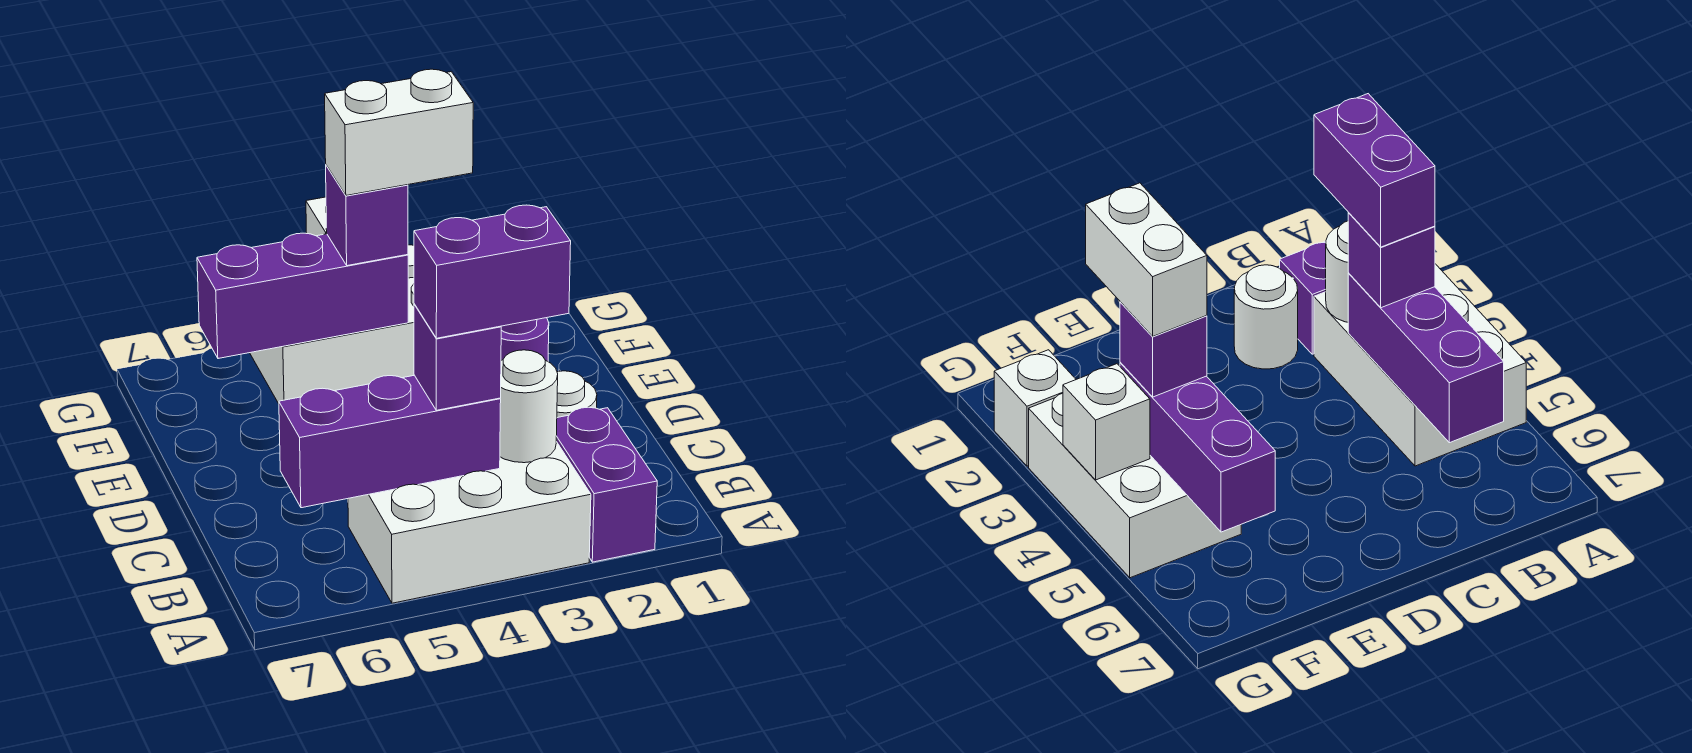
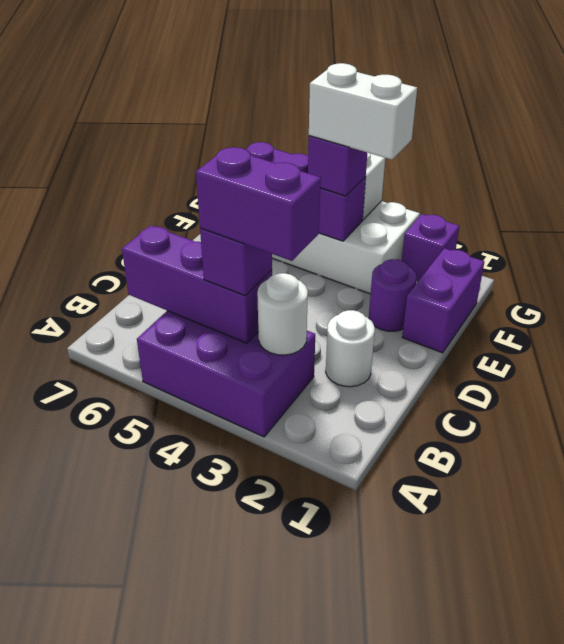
purple 1x2 brick [556,407,657,562] -> purple 1x2 brick moved to [402,248,484,353]
white 2x3 brick [348,442,591,603] -> purple 2x3 brick [137,311,315,437]
white 1x1 brick [994,350,1076,466] -> purple 1x1 brick [402,214,459,281]

